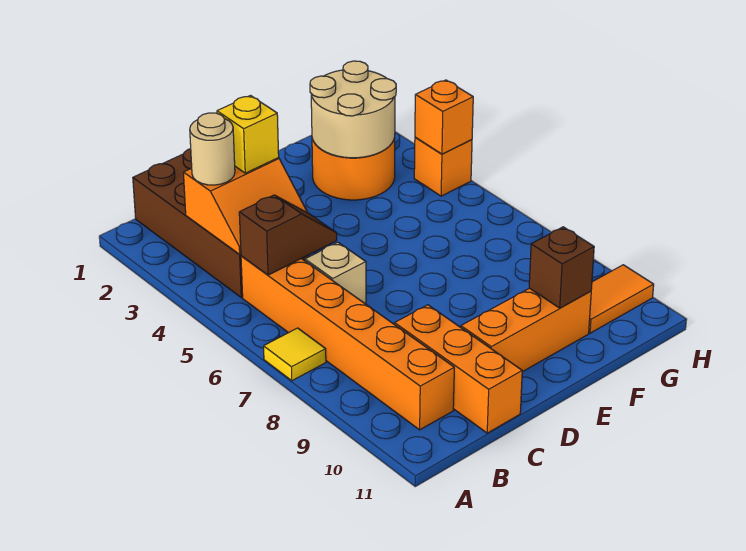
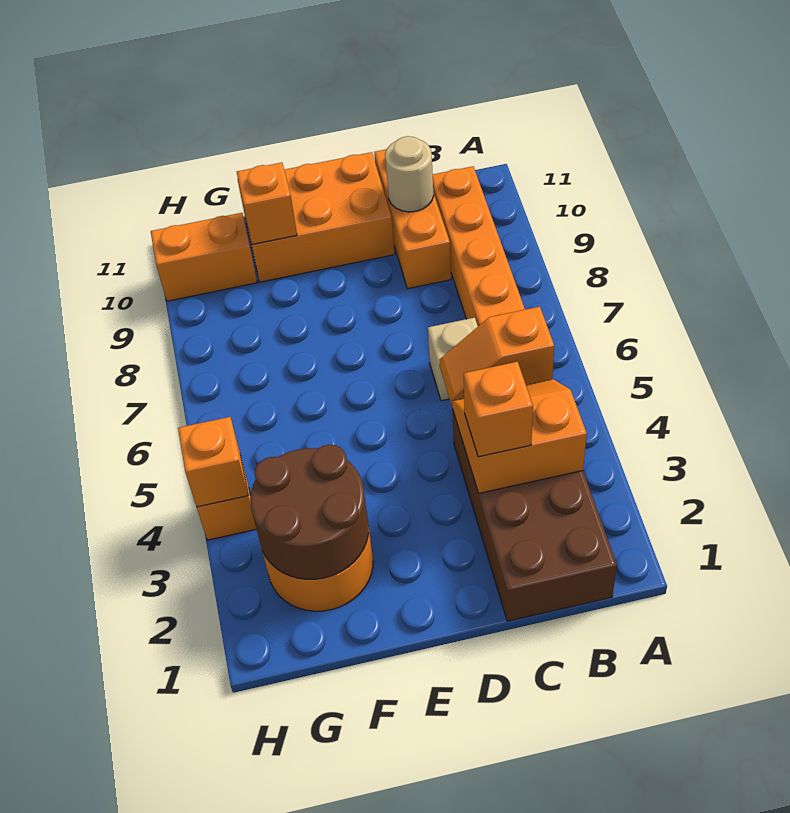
yellow 1x1 tile [264,328,326,381] -> none
tan 1x1 round brick [190,113,235,185] -> tan 1x1 round brick moved to [385,136,434,212]
brown 1x2 slope [239,195,337,275] -> orange 1x2 slope [440,307,554,405]
yellow 1x1 brick [217,96,279,173] -> orange 1x1 brick [464,362,533,457]
orange 1x3 brick [461,288,591,372] -> orange 2x3 brick [237,152,395,282]
tan 2x2 round brick [310,61,396,158] -> brown 2x2 round brick [250,445,369,579]
brown 1x1 brick [529,227,594,308] -> orange 1x1 brick [237,163,297,244]
orange 1x2 tile [589,265,654,333] -> orange 1x2 brick [151,213,257,301]

